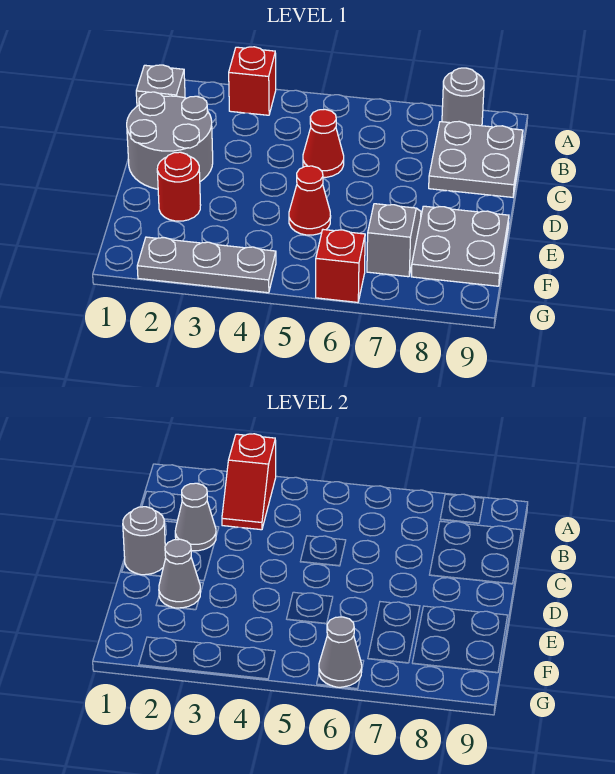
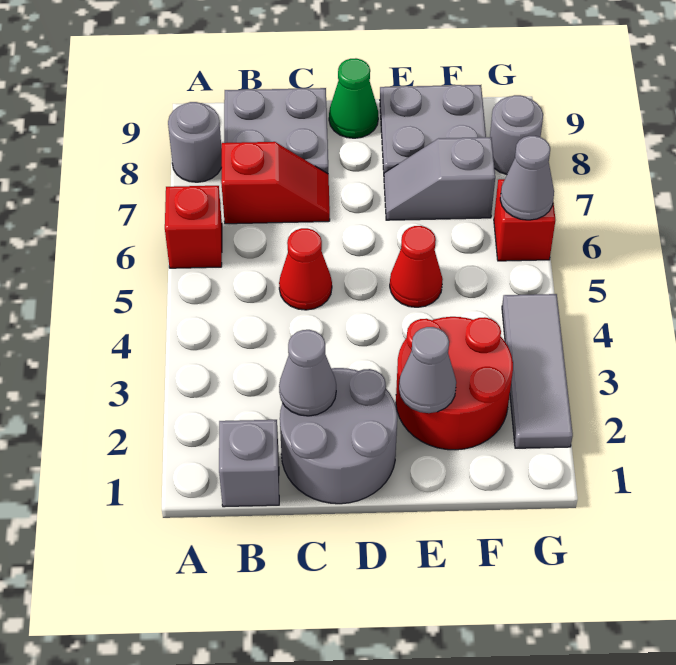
red 1x1 brick [229,47,276,115] -> red 1x1 brick moved to [165,186,222,268]
red 1x2 slope [222,434,276,530] -> red 1x2 slope moved to [221,142,330,224]
grey 1x1 round brick [123,507,166,575] -> grey 1x1 round brick moved to [490,95,543,175]
none -> green 1x1 cone [329,58,378,138]
red 1x1 round brick [157,152,201,221] -> red 2x2 round brick [396,317,513,450]
grey 1x3 plate [137,237,276,293] -> grey 1x3 tile [502,294,573,448]

